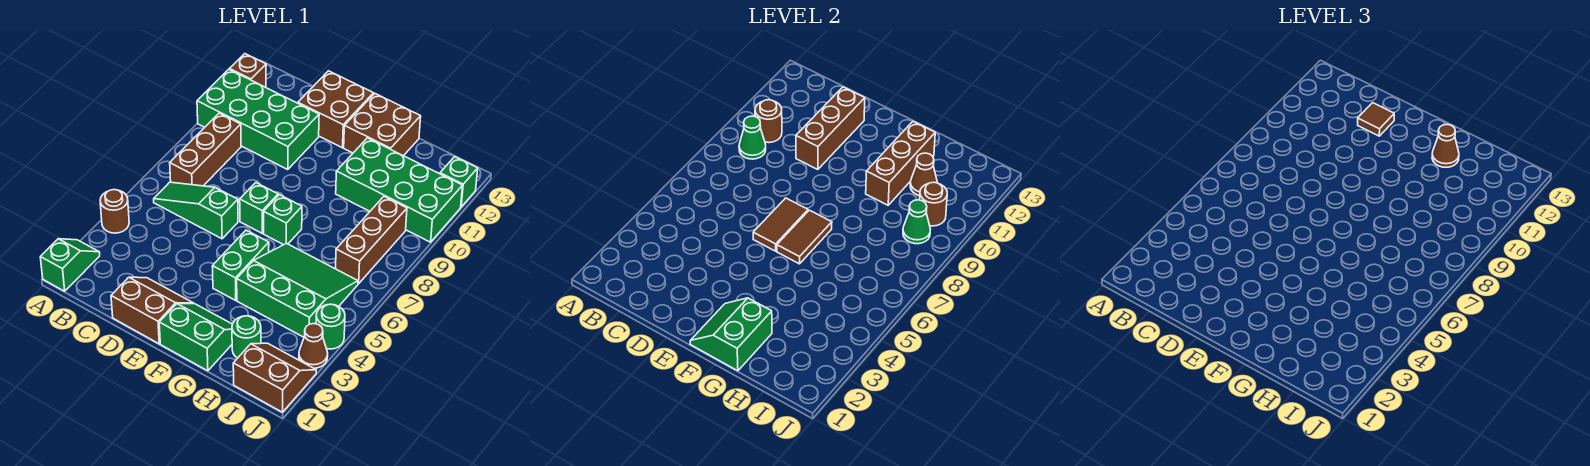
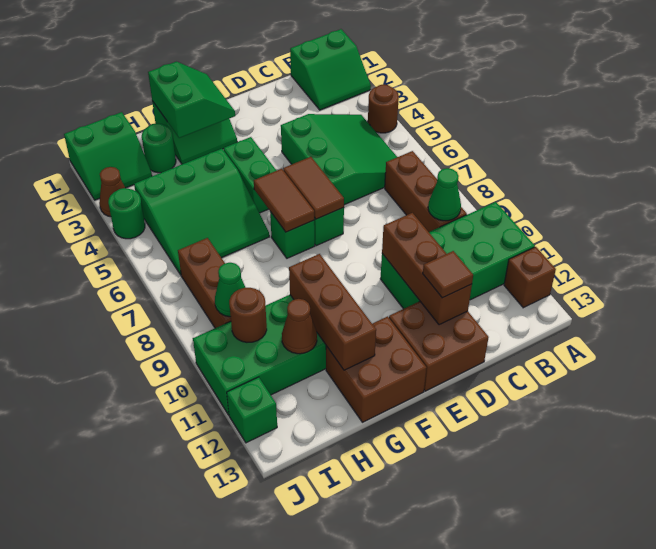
green 1x2 slope [40,239,100,291] -> green 2x2 slope [290,29,371,110]
green 1x3 slope [154,182,238,239] -> green 3x3 slope [281,114,397,205]
brown 1x1 round brick [755,100,782,143] -> none
brown 2x2 slope [111,277,194,344] -> none
brown 1x1 cone [1432,124,1459,167] -> none
brown 2x2 slope [233,343,316,412] -> green 2x2 slope [64,112,152,200]

